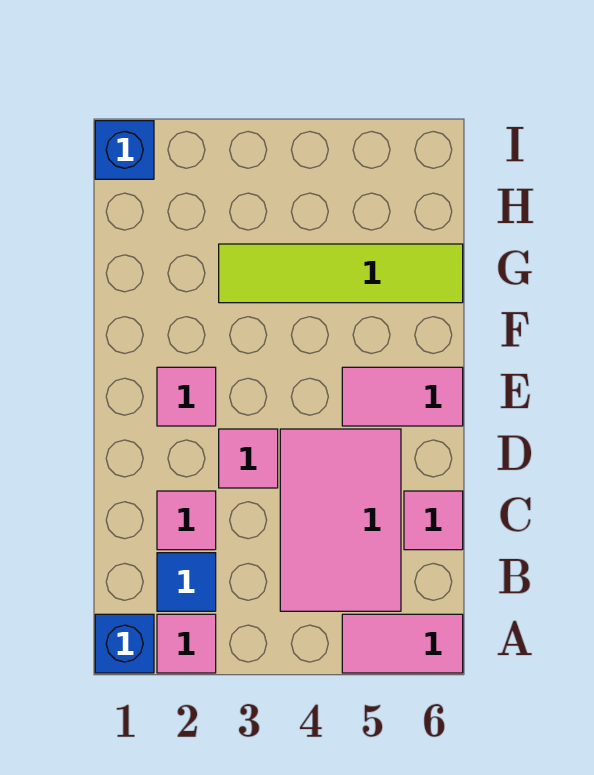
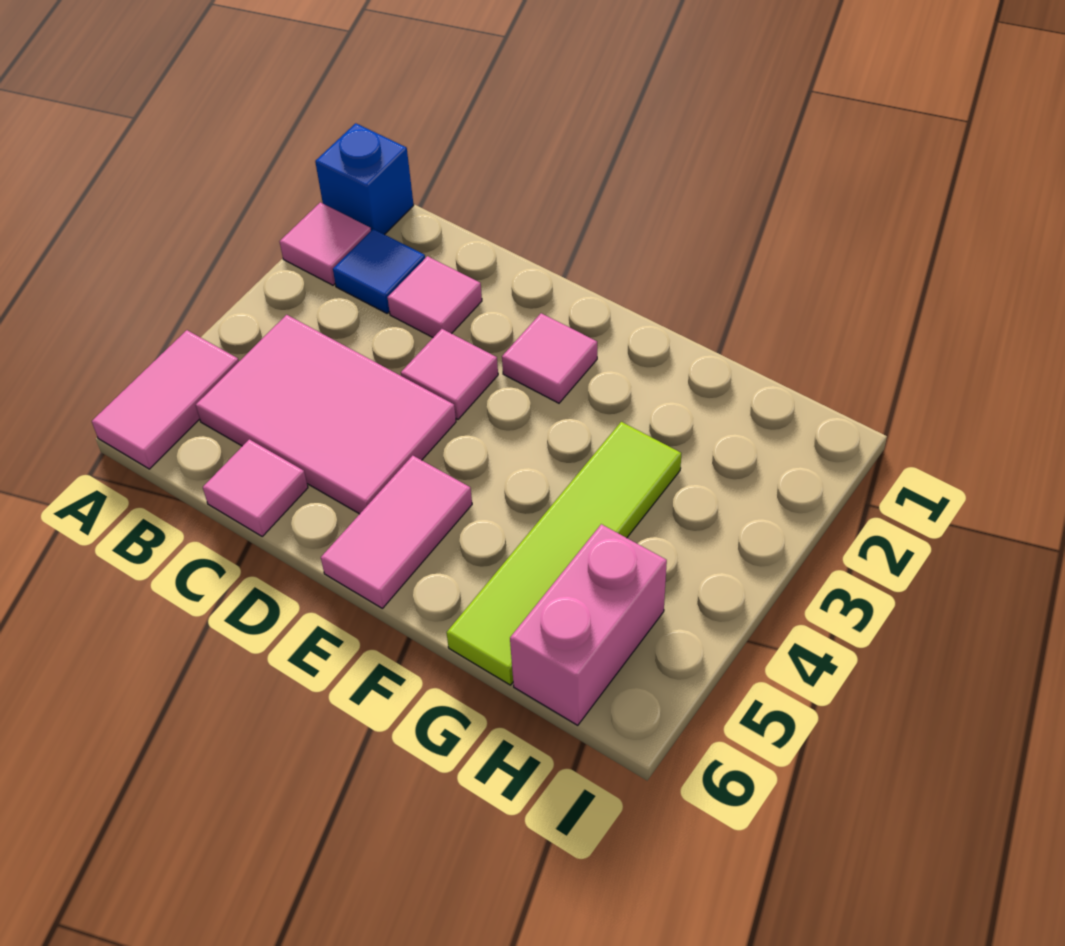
none -> pink 1x2 brick [510,524,667,725]
blue 1x1 brick [95,121,154,179] -> none

